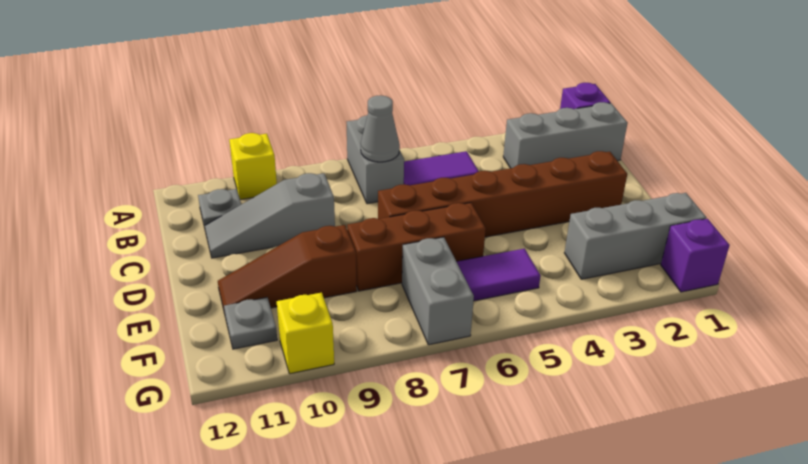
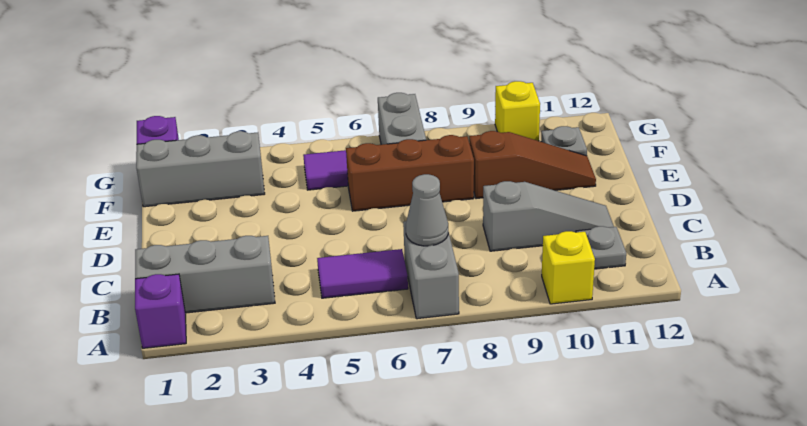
brown 1x6 brick [378,151,627,237] -> none

